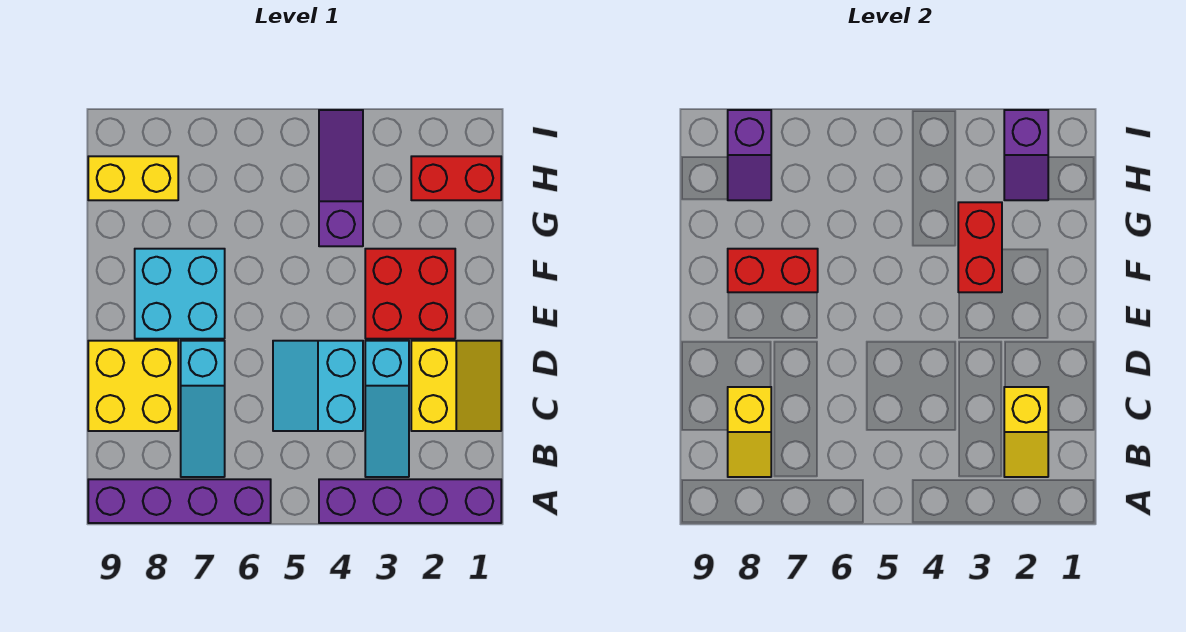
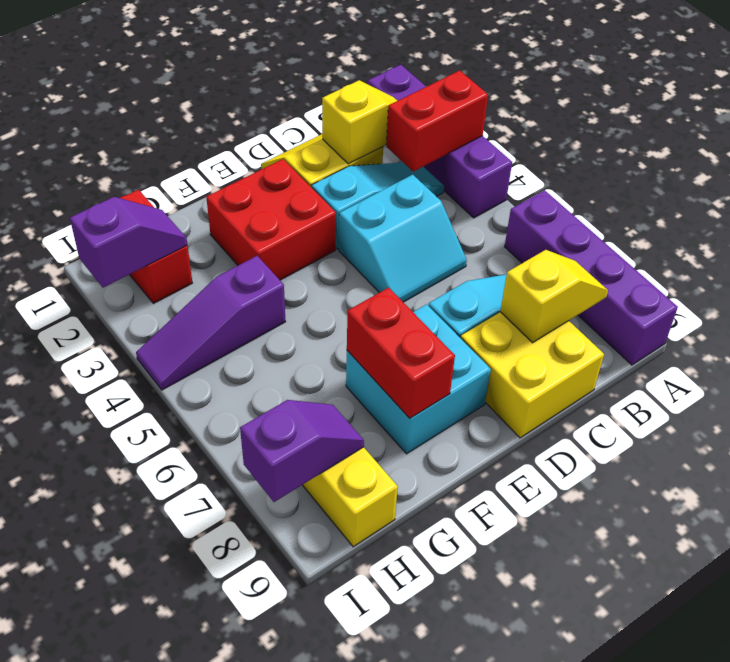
red 1x2 brick [958,202,1002,292] -> red 1x2 brick moved to [386,71,488,171]

